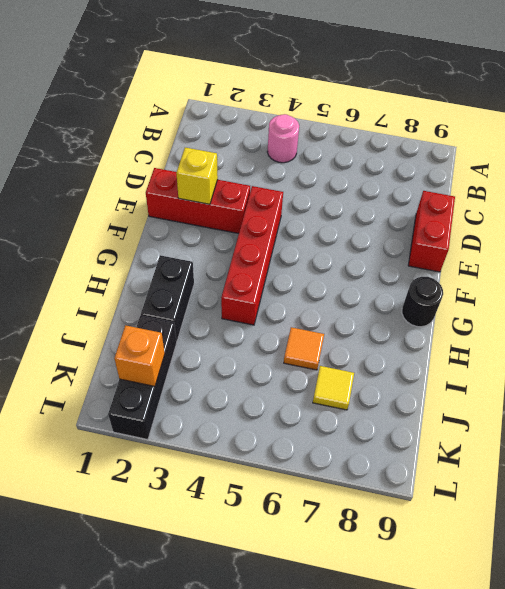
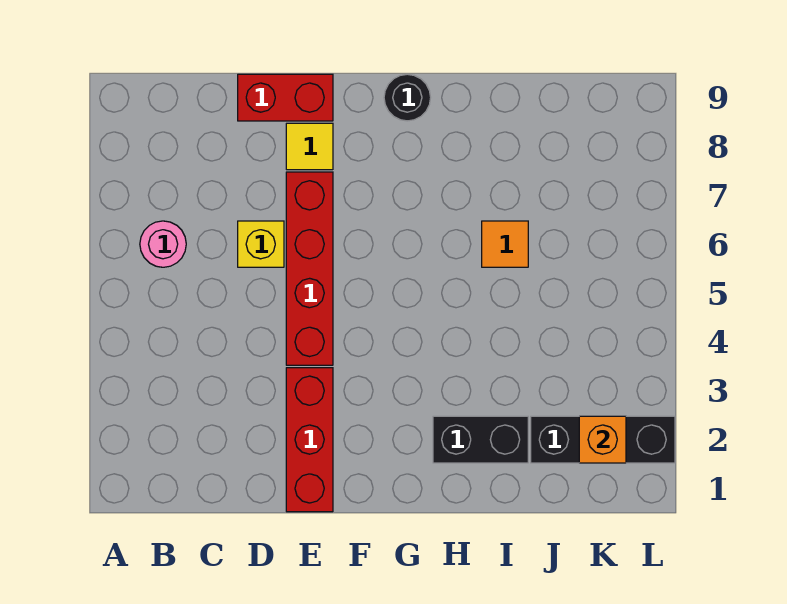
pink 1x1 round brick [267,114,299,163] -> pink 1x1 round brick moved to [140,221,186,267]
yellow 1x1 brick [176,147,218,204] -> yellow 1x1 brick moved to [238,221,284,267]
red 1x4 brick [221,186,283,325] -> red 1x4 brick turned to [286,172,333,365]
yellow 1x1 tile [313,366,354,410] -> yellow 1x1 tile moved to [286,123,333,170]

